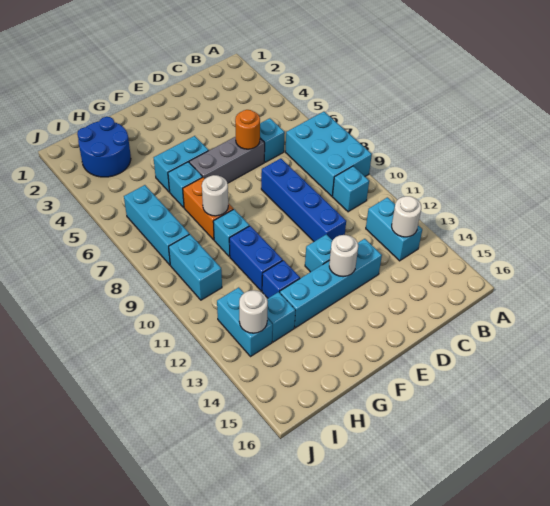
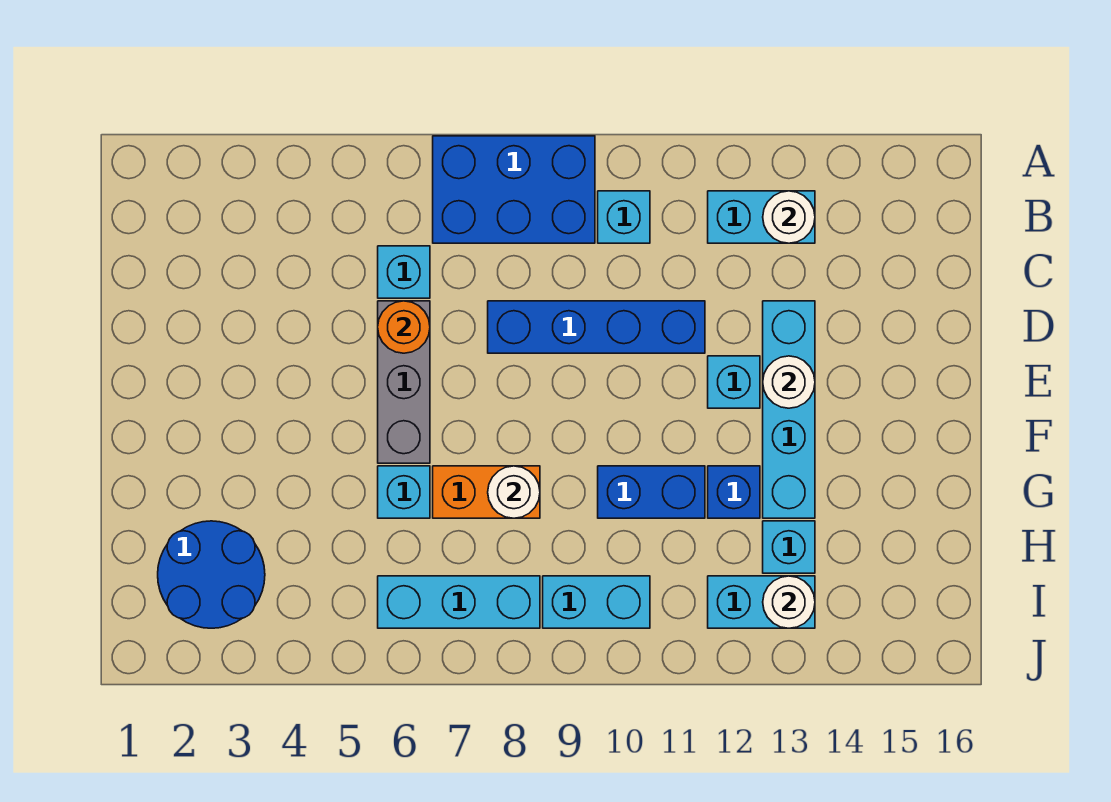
cyan 2x3 brick [285,112,372,196] -> blue 2x3 brick [433,136,595,243]
cyan 1x2 brick [154,136,209,192] -> none
cyan 1x1 brick [213,209,249,257] -> none

